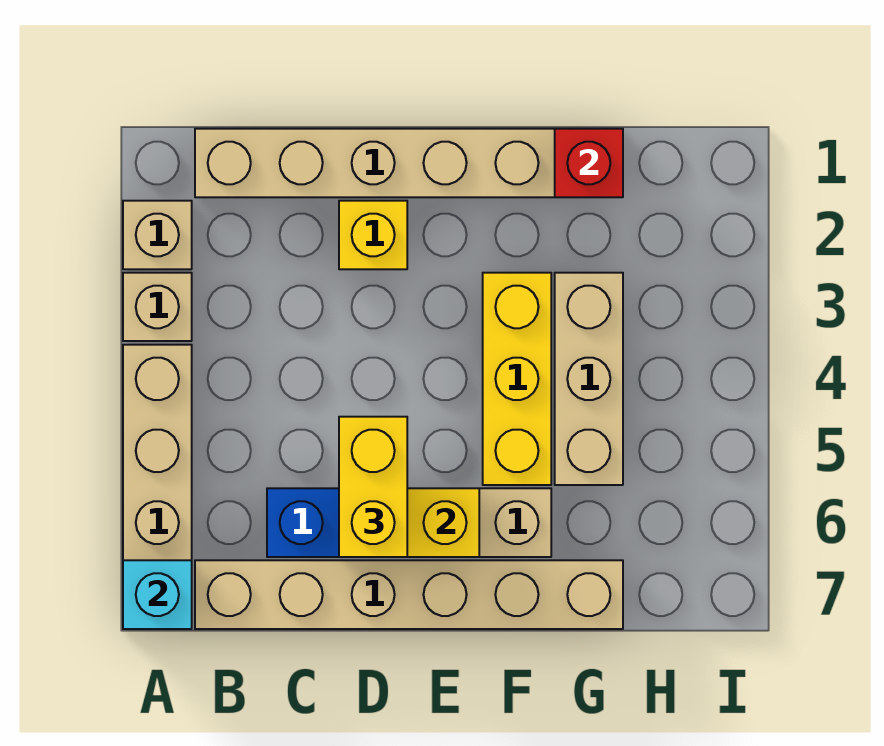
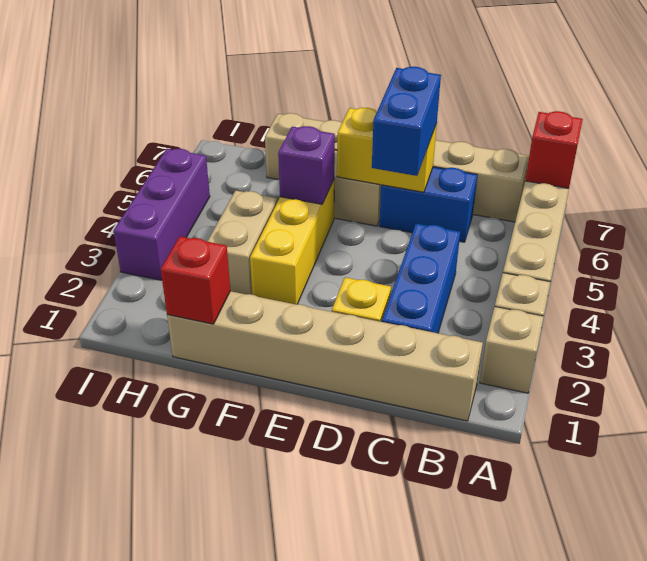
cyan 1x1 brick [123,560,192,629] -> red 1x1 brick [525,111,583,188]
none -> blue 1x3 brick [382,224,460,333]
yellow 1x2 brick [339,417,407,557] -> blue 1x2 brick [372,67,441,176]
none -> purple 1x1 brick [278,126,335,204]
tan 1x3 brick [555,273,623,485] -> tan 1x2 brick [207,191,277,295]
none -> purple 1x3 brick [114,149,210,280]

